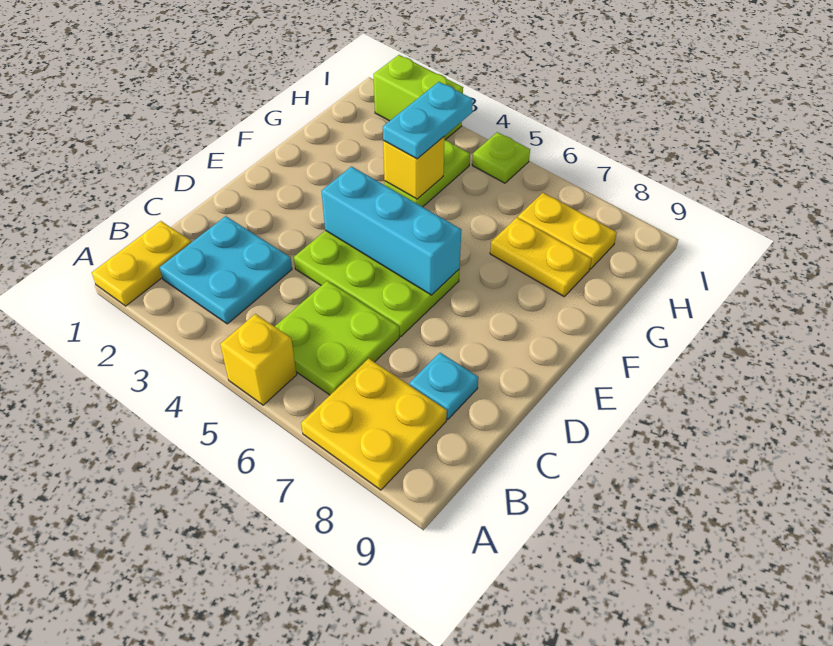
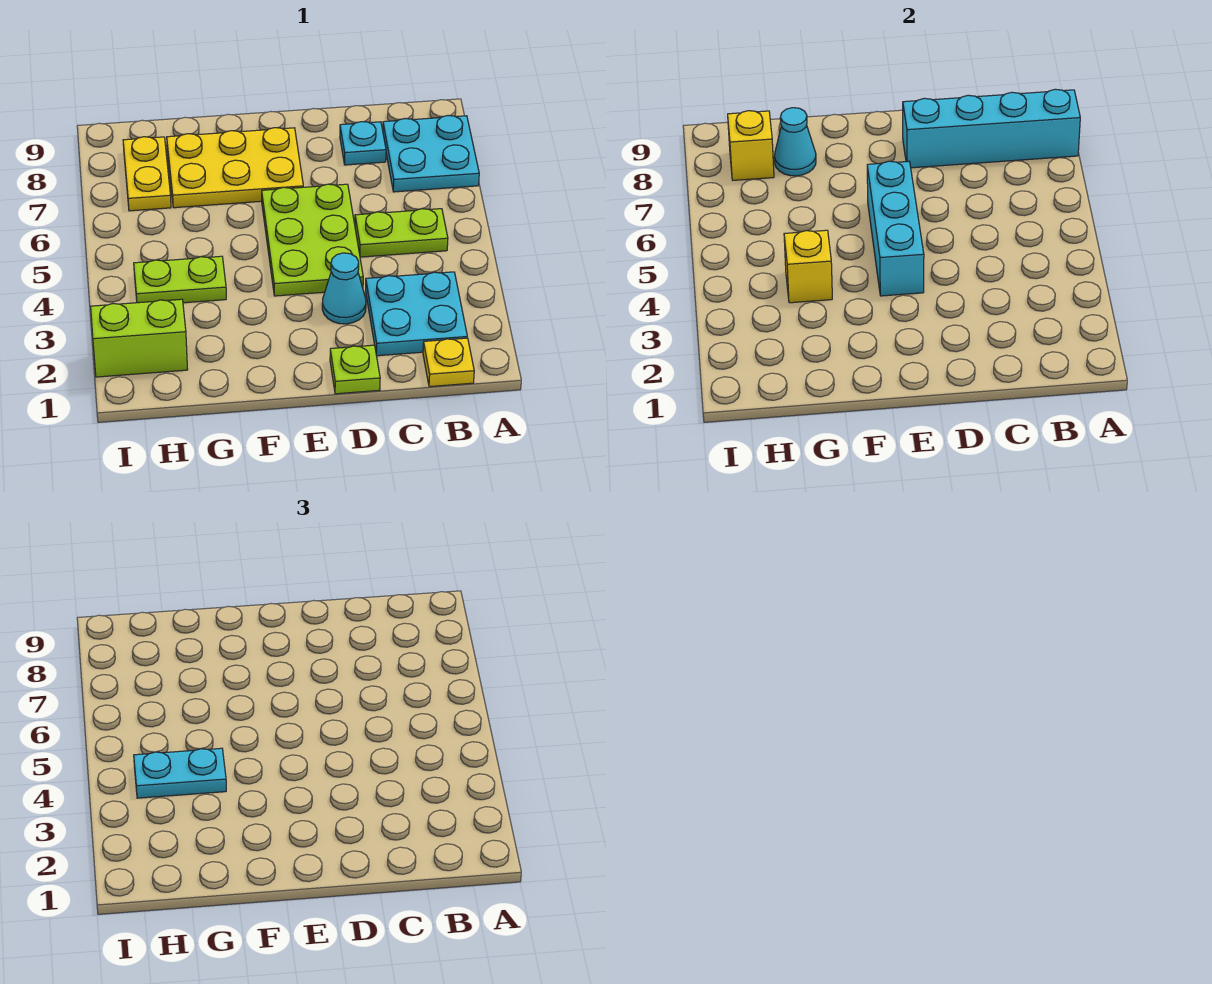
yellow 1x2 plate [92,221,191,306] -> yellow 1x1 plate [423,338,474,387]
yellow 1x1 brick [220,314,297,405] -> yellow 1x1 brick moved to [728,111,774,180]
yellow 2x2 plate [301,359,447,490] -> cyan 2x2 plate [383,116,479,192]
none -> cyan 1x4 brick [903,89,1080,168]
lime 2x2 plate [275,281,399,395] -> lime 1x2 plate [355,209,448,257]
none -> cyan 1x1 cone [322,253,366,324]
yellow 1x2 plate [490,217,591,296] -> yellow 2x3 plate [167,128,303,208]
none -> cyan 1x1 cone [774,108,816,176]
lime 1x2 brick [373,55,463,140] -> lime 1x2 brick turned to [91,299,188,377]
lime 1x1 plate [472,132,530,183] -> lime 1x1 plate moved to [330,345,380,394]

